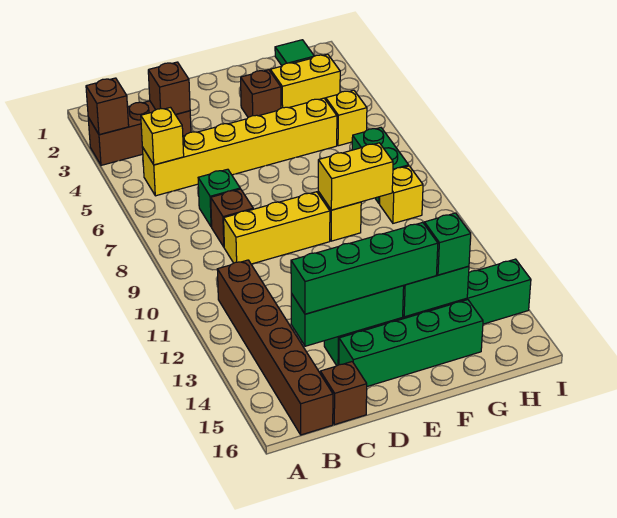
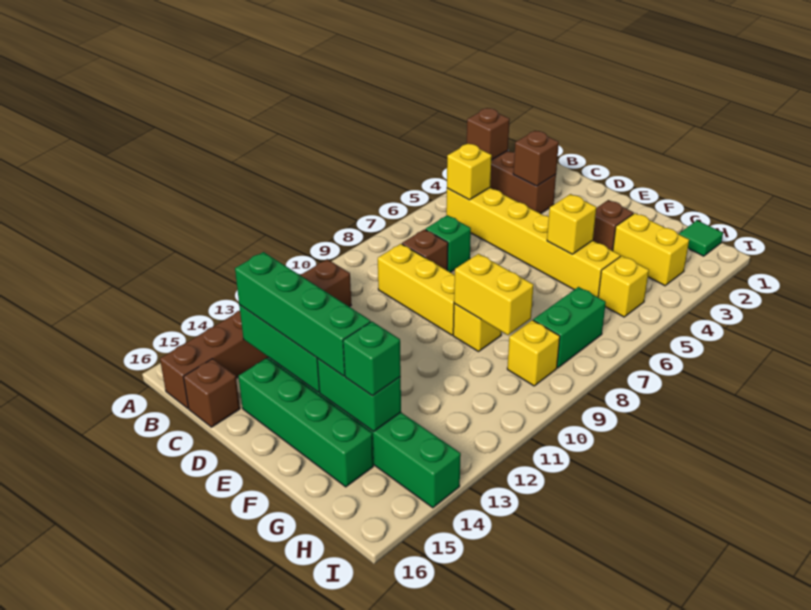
none -> yellow 1x1 brick [547,194,596,254]

